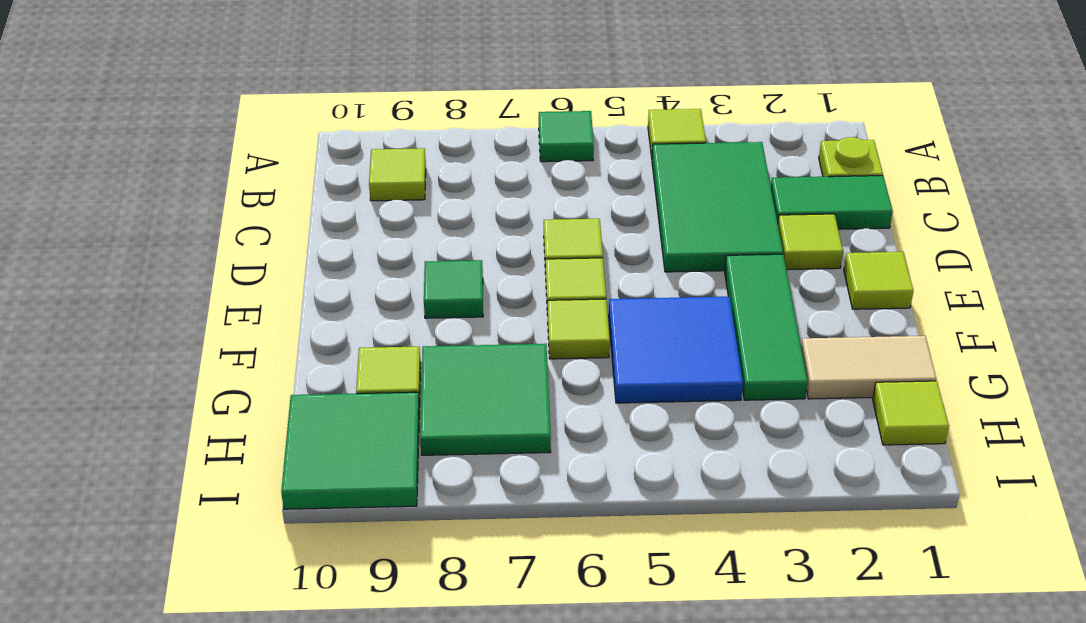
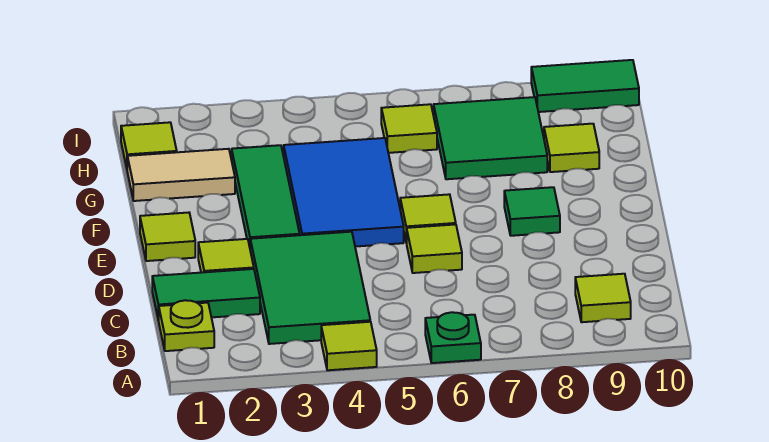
green 1x1 tile [539,111,594,162] -> green 1x1 plate [425,312,481,363]
blue 2x2 tile [609,297,743,403] -> blue 2x3 tile [284,138,404,247]
lime 1x1 tile [548,299,610,359] -> lime 1x1 tile moved to [381,104,437,153]
green 2x2 tile [281,392,419,509] -> green 1x2 tile [531,60,639,112]

